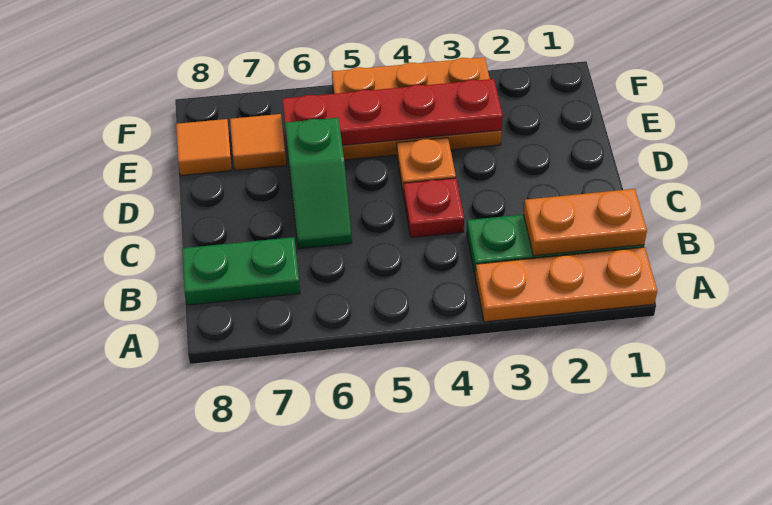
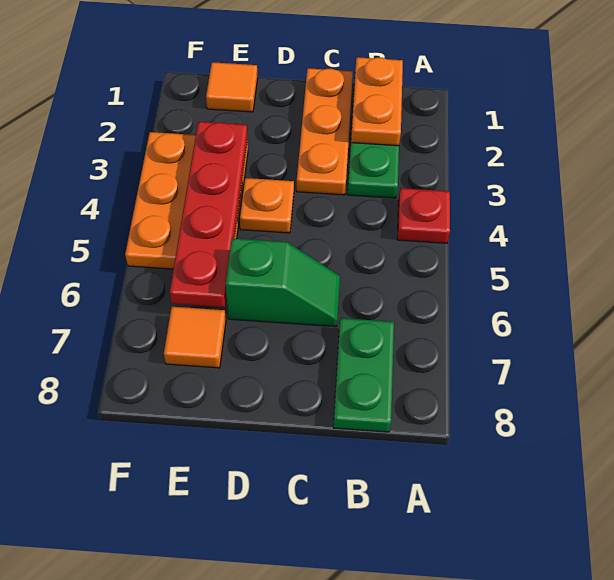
orange 1x3 plate [475,247,657,322] -> orange 1x3 plate moved to [297,68,353,195]
red 1x1 plate [404,178,464,237] -> red 1x1 plate moved to [397,188,450,243]
orange 1x1 tile [176,119,232,176] -> orange 1x1 tile moved to [206,62,258,112]

